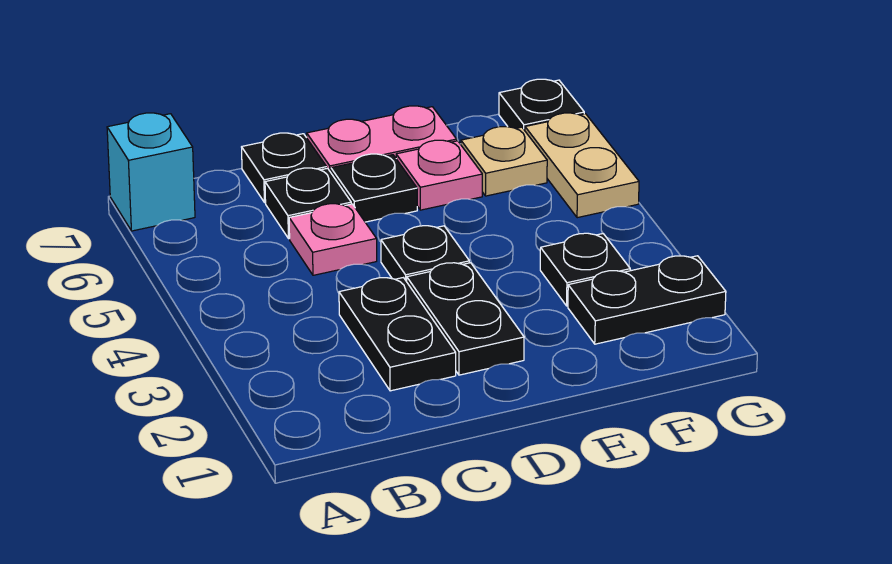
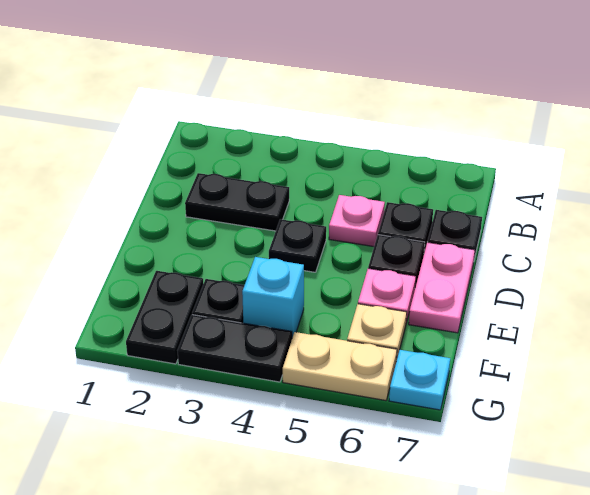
cyan 1x1 brick [107,113,195,231] -> cyan 1x1 brick moved to [242,257,304,338]
black 1x2 plate [407,263,524,375] -> black 1x2 plate moved to [178,315,292,382]
black 1x1 plate [499,79,584,130] -> cyan 1x1 plate [389,350,450,410]

